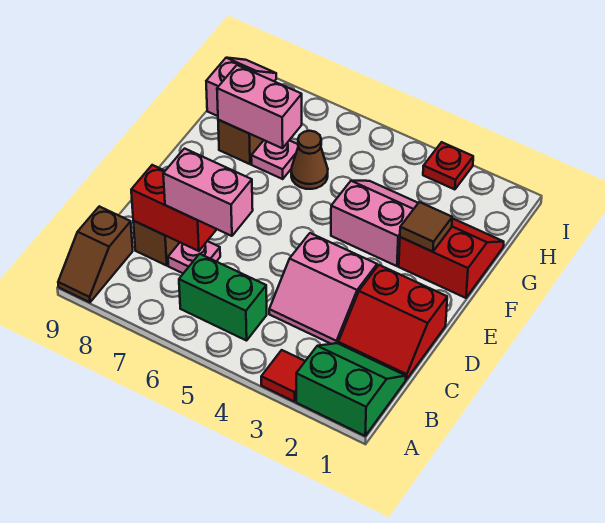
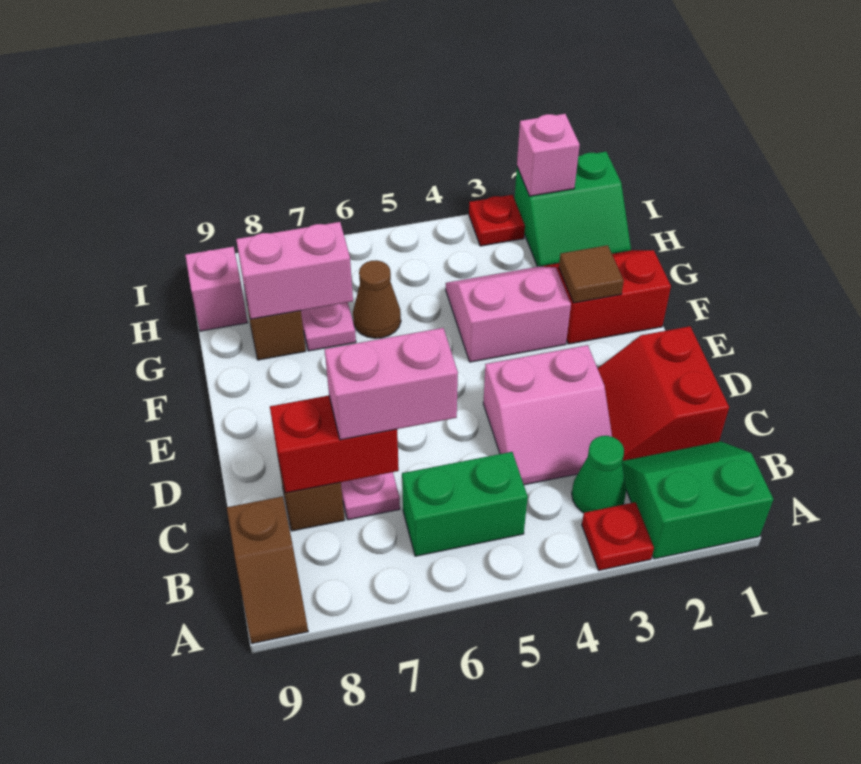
red 1x1 tile [261,350,305,402] -> red 1x1 plate [582,502,654,570]
none -> green 1x1 cone [572,436,626,513]
red 2x2 slope [338,265,447,380] -> red 2x2 slope turned to [598,326,729,461]
none -> green 2x2 slope [515,152,631,267]
none -> pink 1x1 brick [517,114,580,196]

